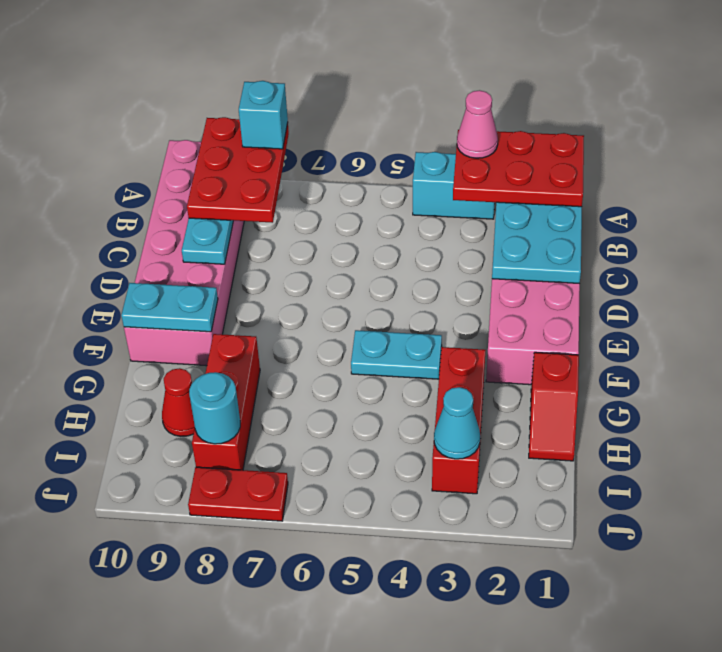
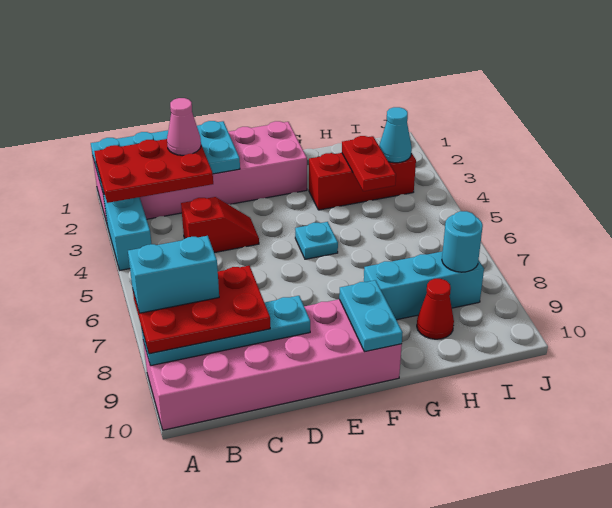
red 2x3 plate [453,130,584,207] -> red 2x3 plate turned to [94,139,213,203]
pink 1x1 cone [457,90,498,158] -> pink 1x1 cone moved to [167,98,201,155]
cyan 1x1 brick [239,81,288,149] -> cyan 1x2 brick [128,236,219,313]
cyan 1x2 plate [351,330,442,379] -> cyan 1x1 plate [295,222,338,259]
red 1x2 slope [529,352,579,461] -> red 1x2 slope moved to [181,197,259,253]
red 1x3 brick [192,334,260,470] -> cyan 1x3 brick [364,251,484,320]
red 1x2 plate [188,467,288,521] -> red 1x2 plate moved to [342,136,396,191]

